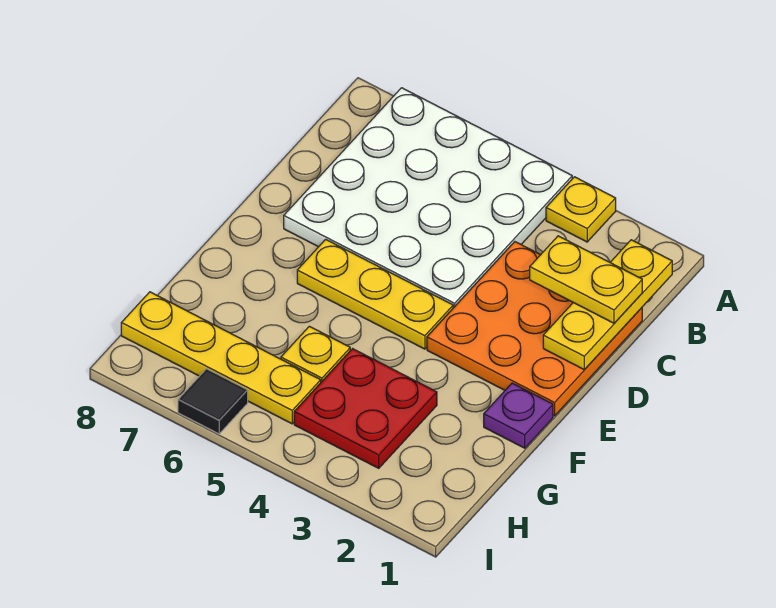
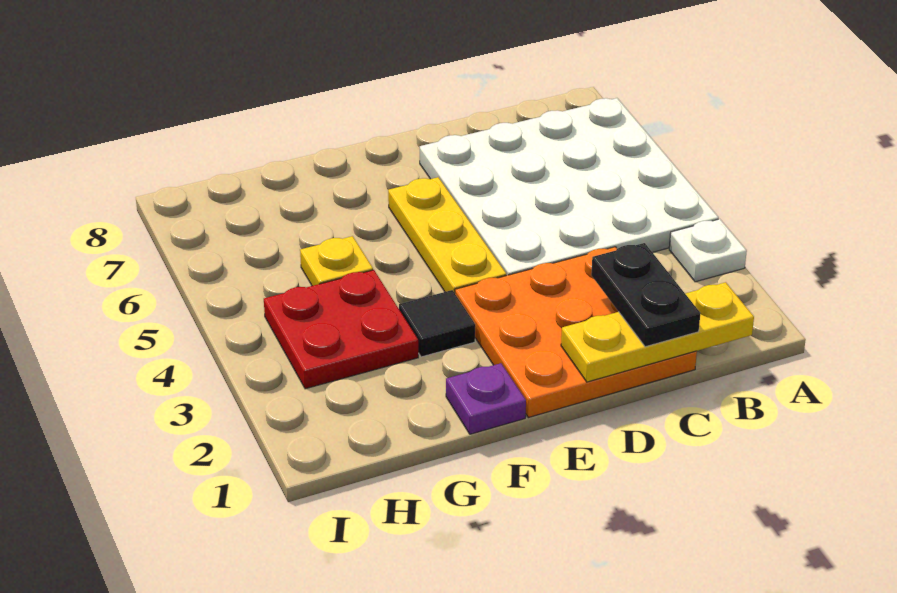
yellow 1x1 plate [546,177,616,242] -> white 1x1 plate [669,219,747,282]
yellow 1x2 plate [530,236,642,323] -> black 1x2 plate [591,243,700,347]
yellow 1x4 plate [121,292,321,424] -> none
black 1x1 tile [178,369,248,434] -> black 1x1 tile moved to [399,290,475,357]

